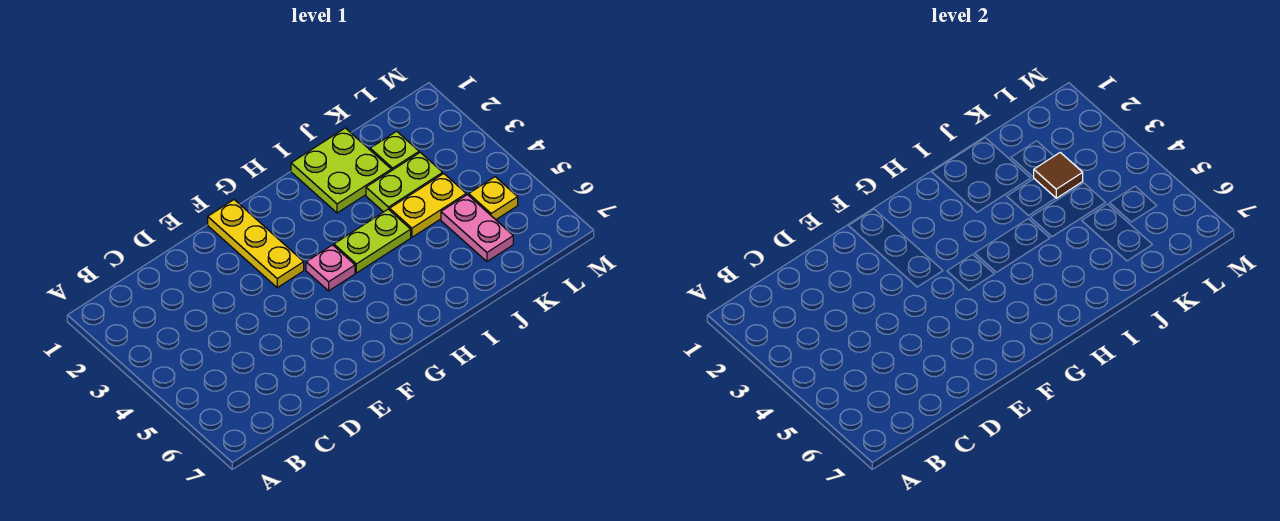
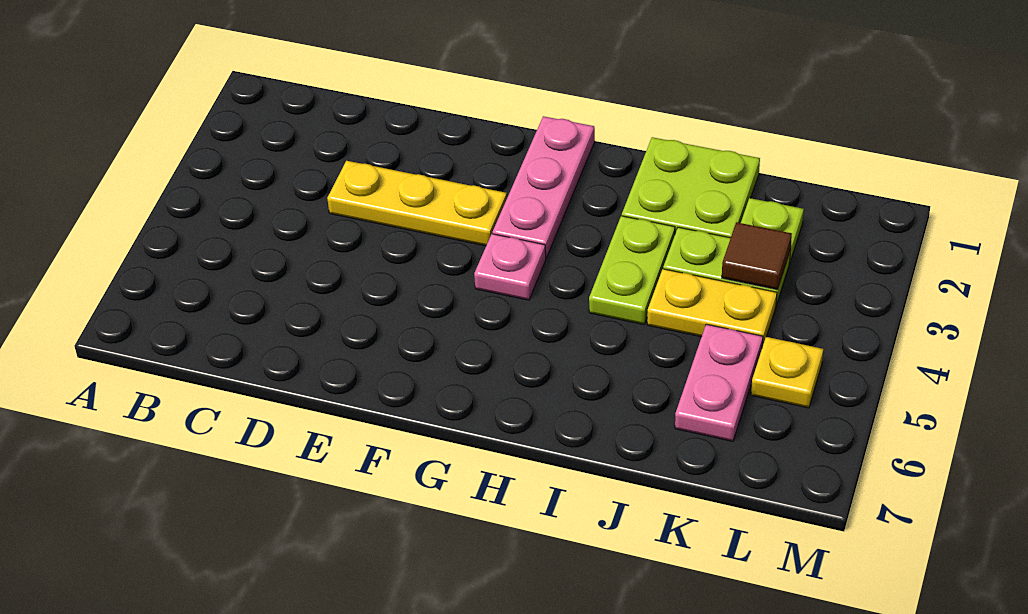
yellow 1x3 plate [208,200,304,288] -> yellow 1x3 plate turned to [327,161,507,246]
none -> pink 1x3 plate [493,116,595,258]
lime 1x2 plate [334,209,411,273] -> lime 1x2 plate turned to [589,216,675,324]

